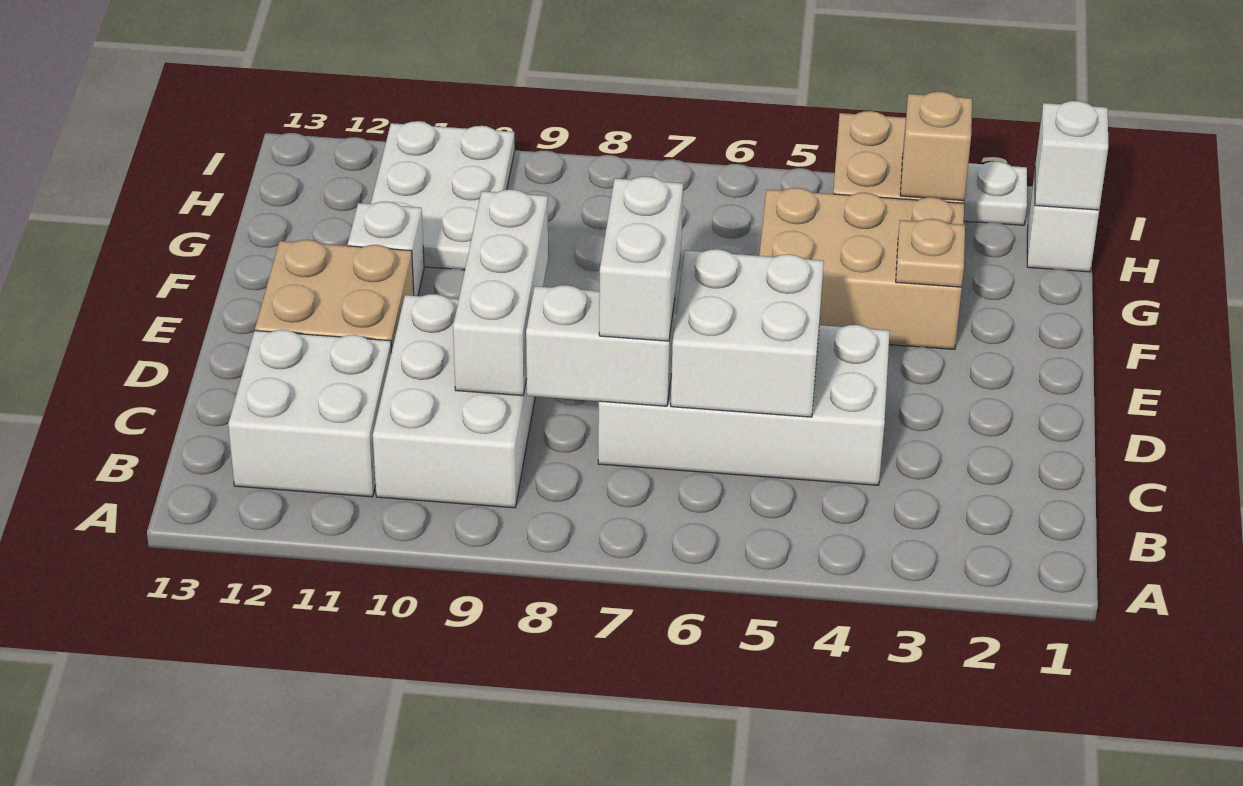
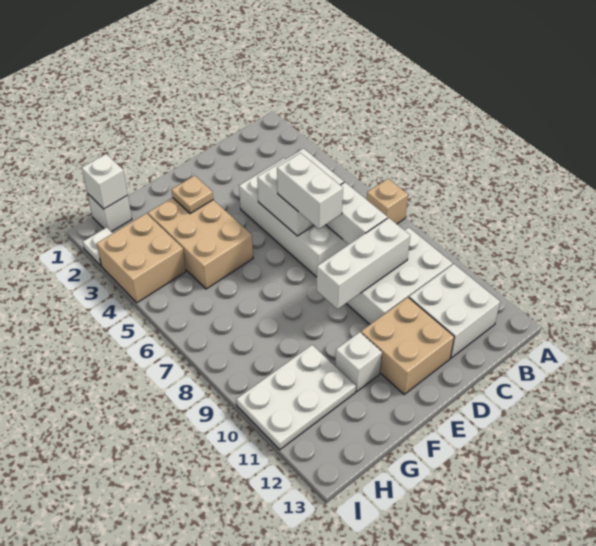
white 1x2 brick [599,177,683,341] -> white 1x2 brick turned to [277,153,343,229]
tan 1x1 brick [900,92,972,201] -> tan 1x1 brick moved to [367,179,408,224]

